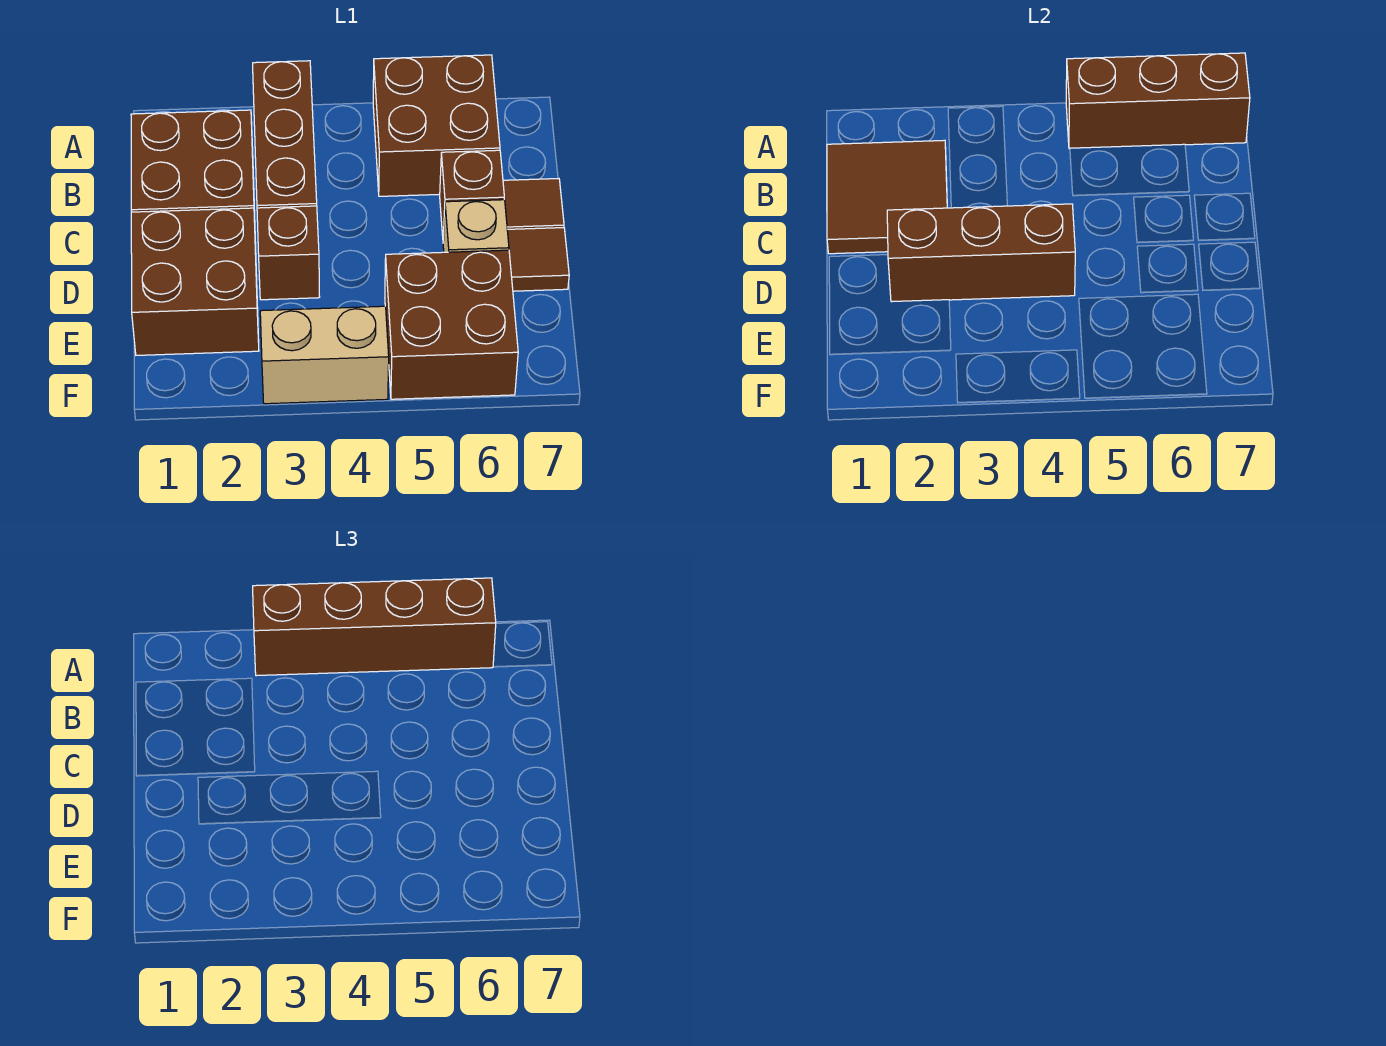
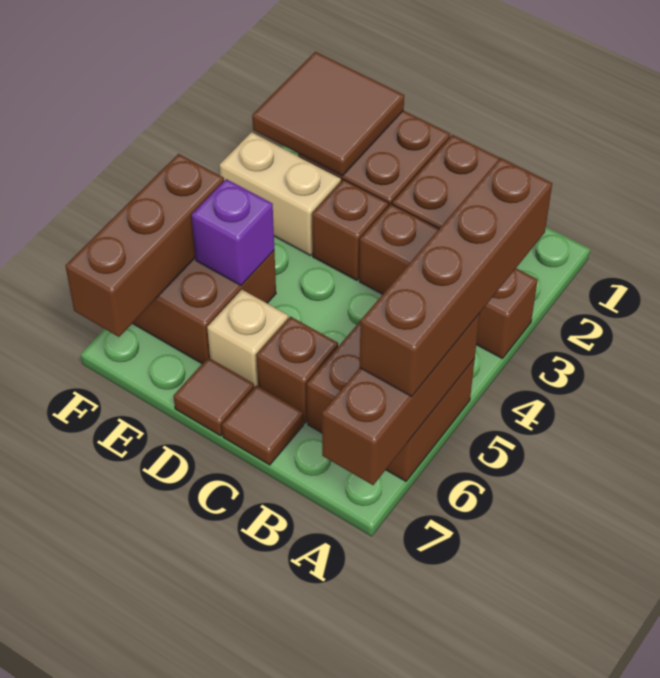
brown 2x2 tile [827,140,947,254] -> brown 2x2 tile moved to [252,52,404,176]
brown 1x3 brick [887,204,1075,302] -> brown 1x3 brick moved to [66,154,224,337]
none -> purple 1x1 brick [191,179,274,285]
tan 1x2 brick [260,306,389,404] -> tan 1x2 brick turned to [220,132,341,256]

